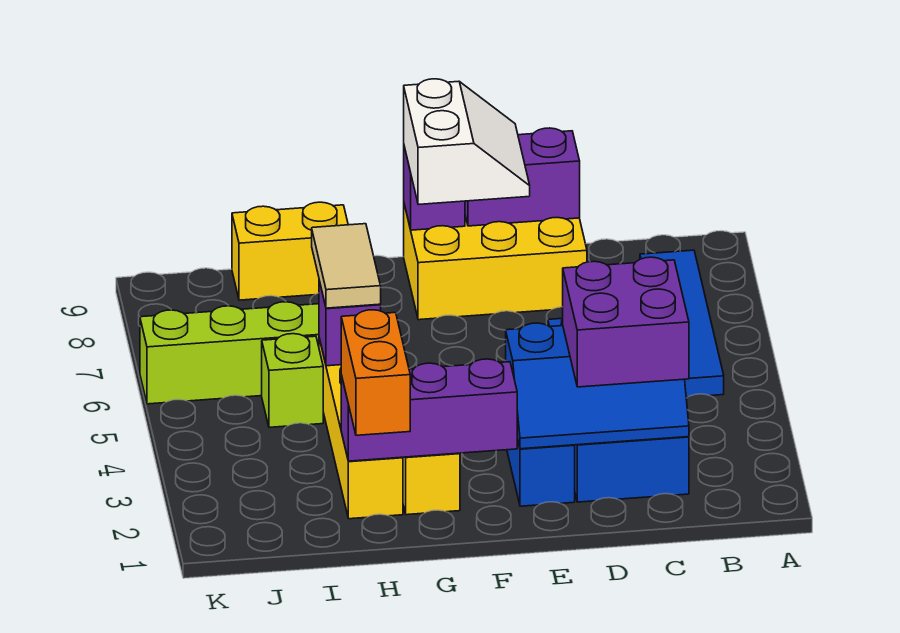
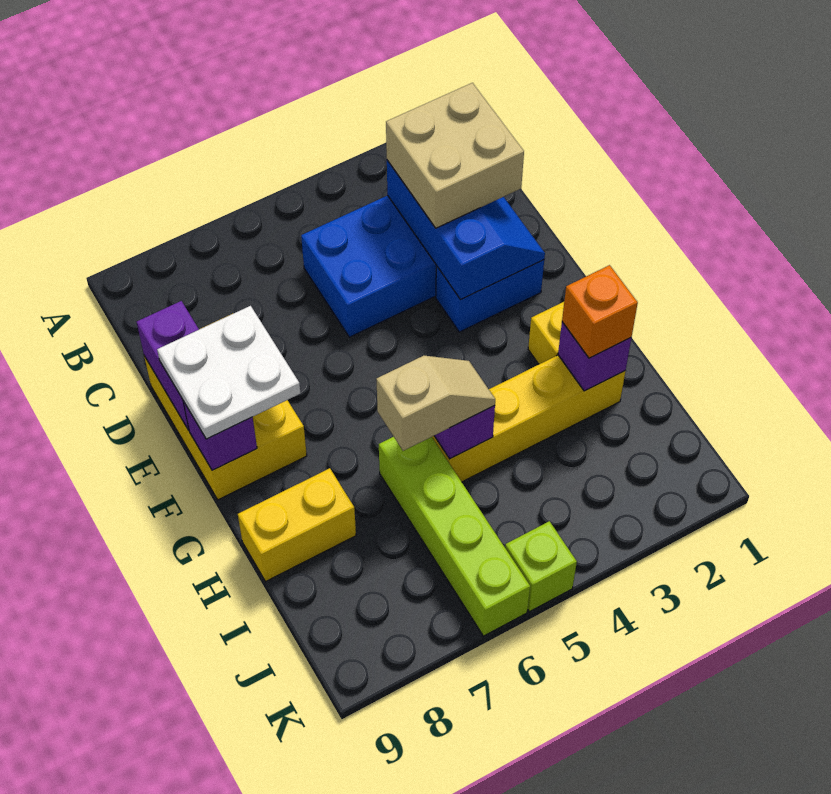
blue 1x4 tile [640,250,724,397] -> none
purple 2x2 brick [563,257,689,387] -> tan 2x2 brick [386,83,524,228]
white 2x2 slope [404,79,530,205] -> white 2x2 plate [157,306,300,439]
purple 1x3 brick [341,359,517,461] -> purple 1x1 brick [558,322,631,391]
orange 1x2 brick [341,310,410,435] -> orange 1x1 brick [562,265,638,358]
tan 1x2 tile [312,224,381,308] -> tan 1x2 slope [376,356,495,451]
yellow 1x2 brick [232,202,348,300] -> yellow 1x2 brick turned to [238,468,356,582]
lime 1x1 brick [262,334,323,427] -> lime 1x1 brick moved to [505,521,577,612]

